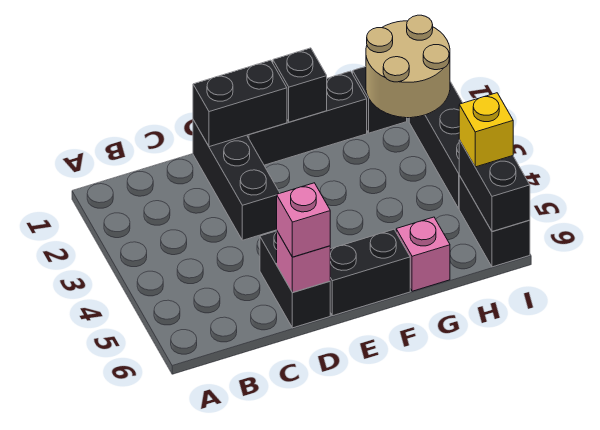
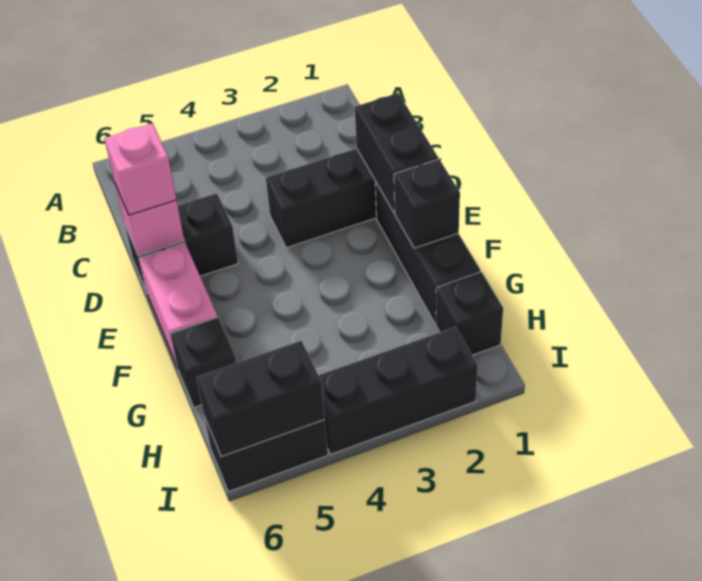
black 1x2 brick [330,229,410,316] -> pink 1x2 brick [139,243,218,368]
pink 1x1 brick [396,217,450,291] -> black 1x1 brick [170,317,236,407]
tan 2x2 round brick [366,15,450,118] -> none
yellow 1x1 brick [459,93,513,167] -> none

